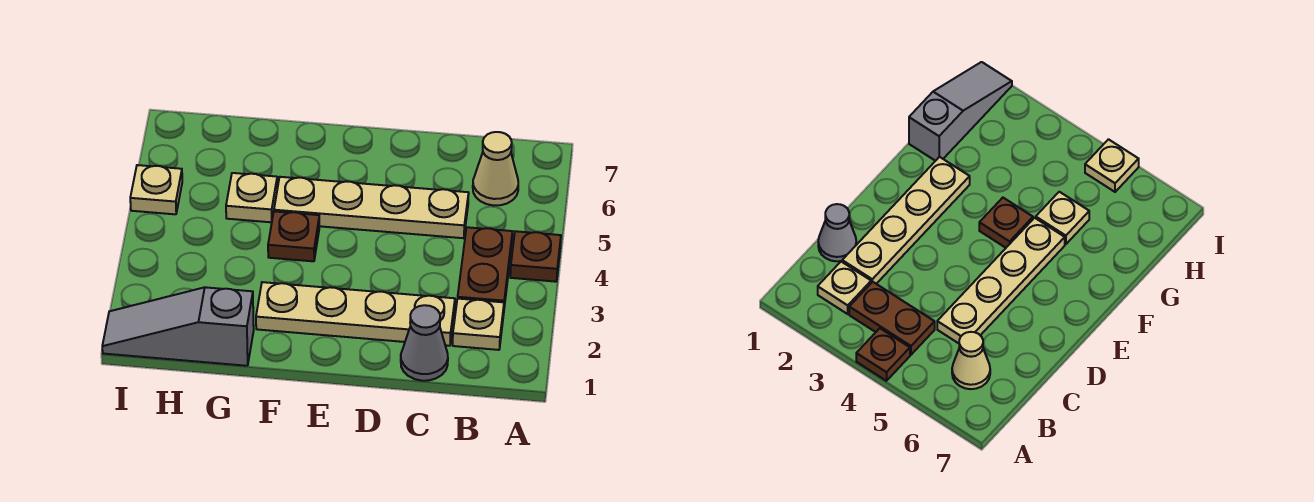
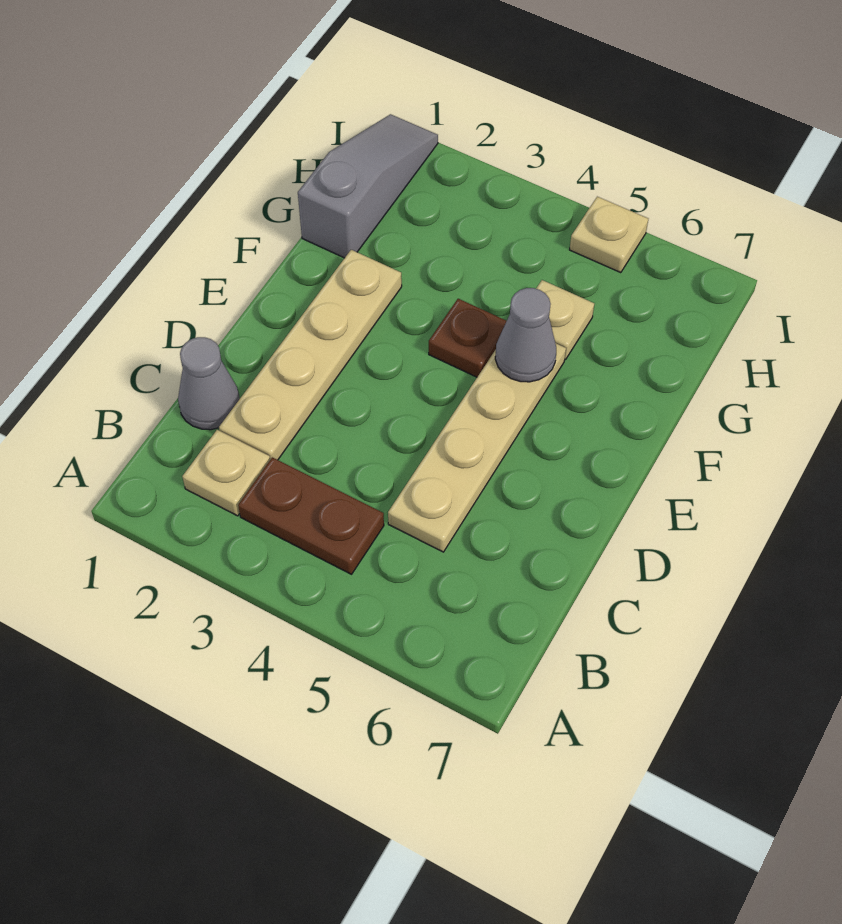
brown 1x1 plate [510,231,561,282] -> none
tan 1x1 cone [473,132,518,206] -> none
none -> grey 1x1 cone [495,288,556,382]

